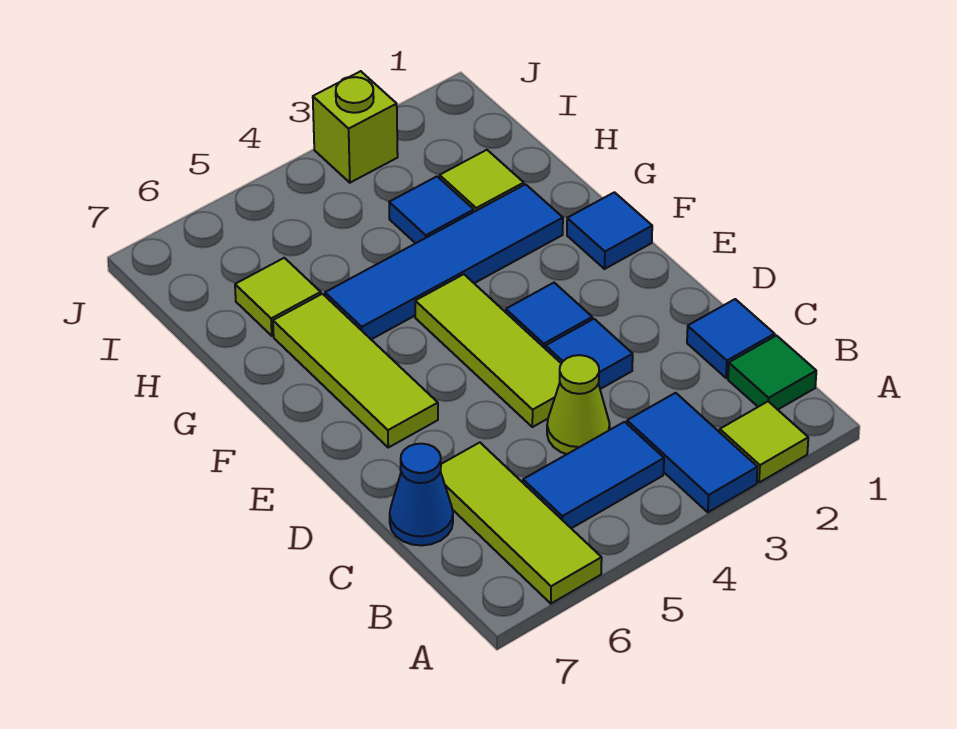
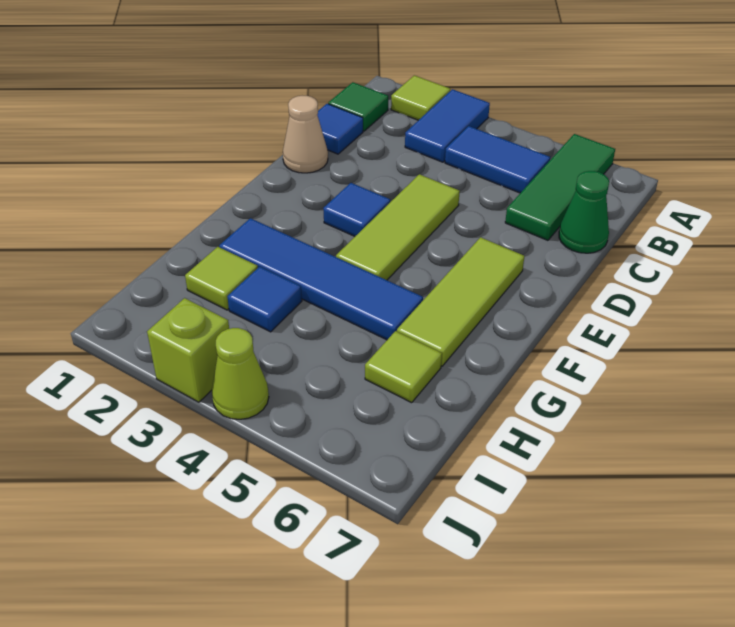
lime 1x3 tile [441,443,602,604] -> green 1x3 tile [505,134,615,240]
lime 1x1 cone [547,355,610,454] -> lime 1x1 cone moved to [212,328,269,419]
blue 1x1 cone [390,444,453,545] -> green 1x1 cone [559,171,609,253]
none -> tan 1x1 cone [283,96,328,173]
blue 1x1 tile [546,319,633,389] -> none
blue 1x1 tile [567,192,652,269] -> none

